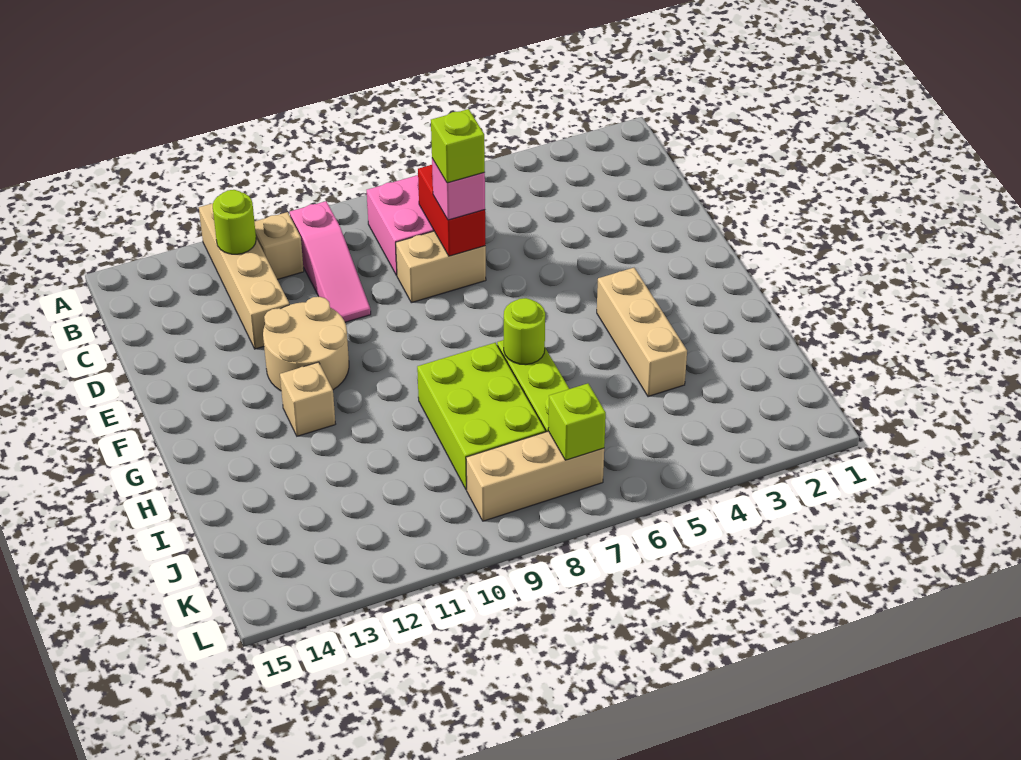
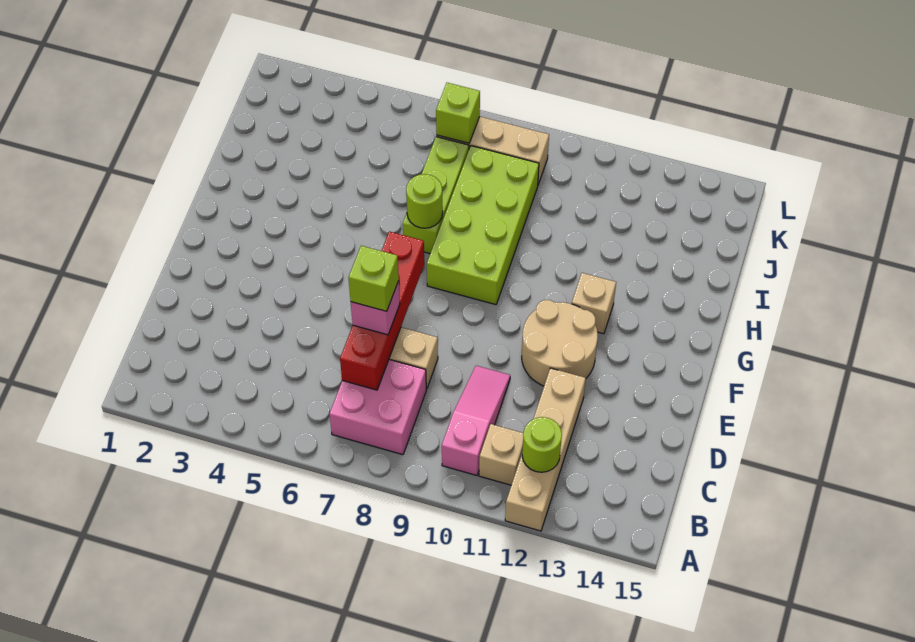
red 1x2 brick [418,165,485,256] -> red 1x4 brick [340,231,424,390]
tan 1x3 brick [597,268,687,397] -> none
lime 2x3 brick [417,343,546,490] -> lime 2x4 brick [427,146,539,305]

